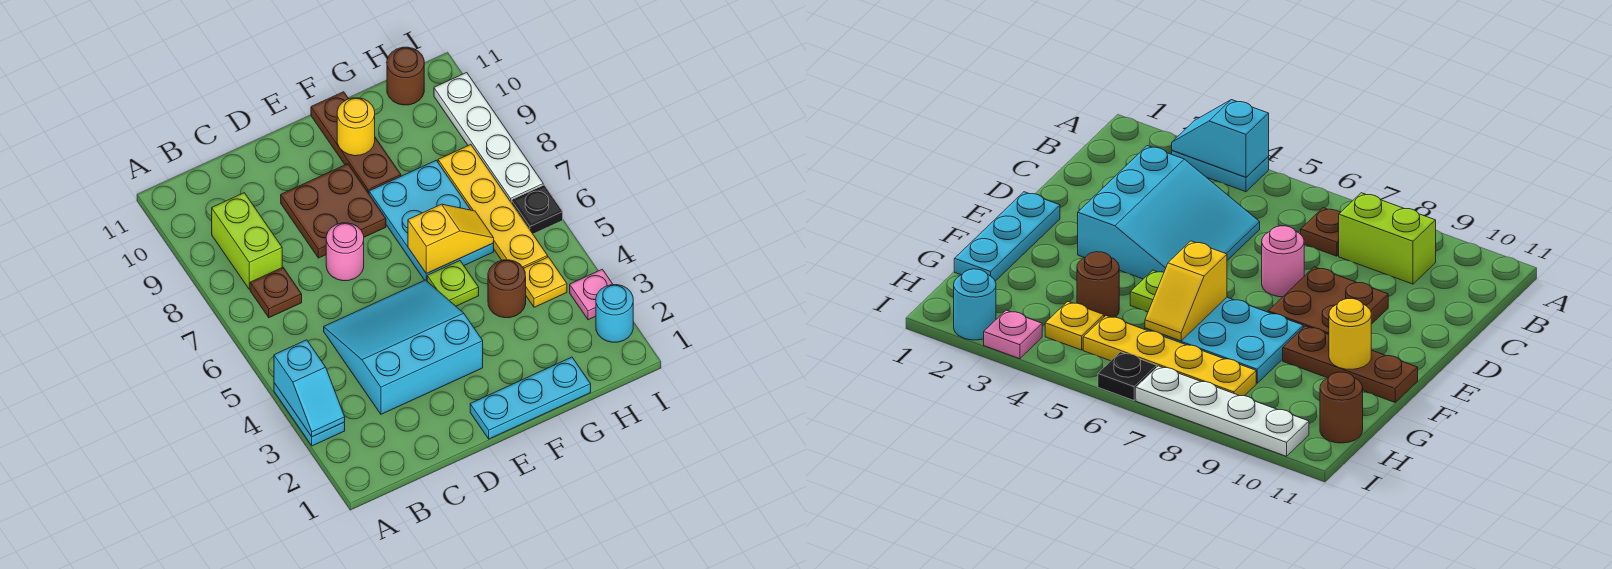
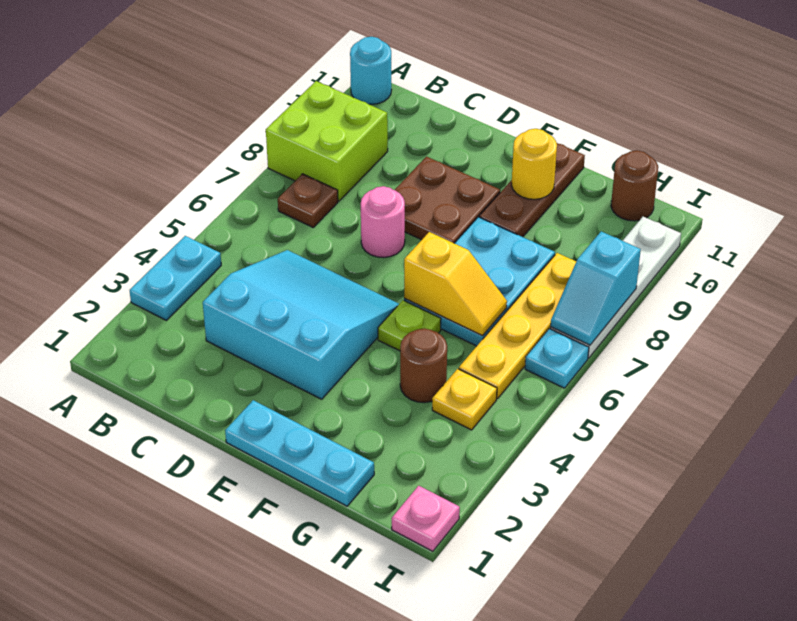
cyan 1x2 slope [274,340,345,437] -> cyan 1x2 slope moved to [551,231,641,345]
lime 1x2 brick [212,193,282,290] -> lime 2x2 brick [266,81,388,201]
cyan 1x1 round brick [596,285,633,342] -> cyan 1x1 round brick moved to [350,37,392,104]
pink 1x1 plate [570,269,613,320] -> pink 1x1 plate moved to [392,486,460,551]
black 1x1 plate [511,185,563,234] -> cyan 1x1 plate [525,329,589,388]

